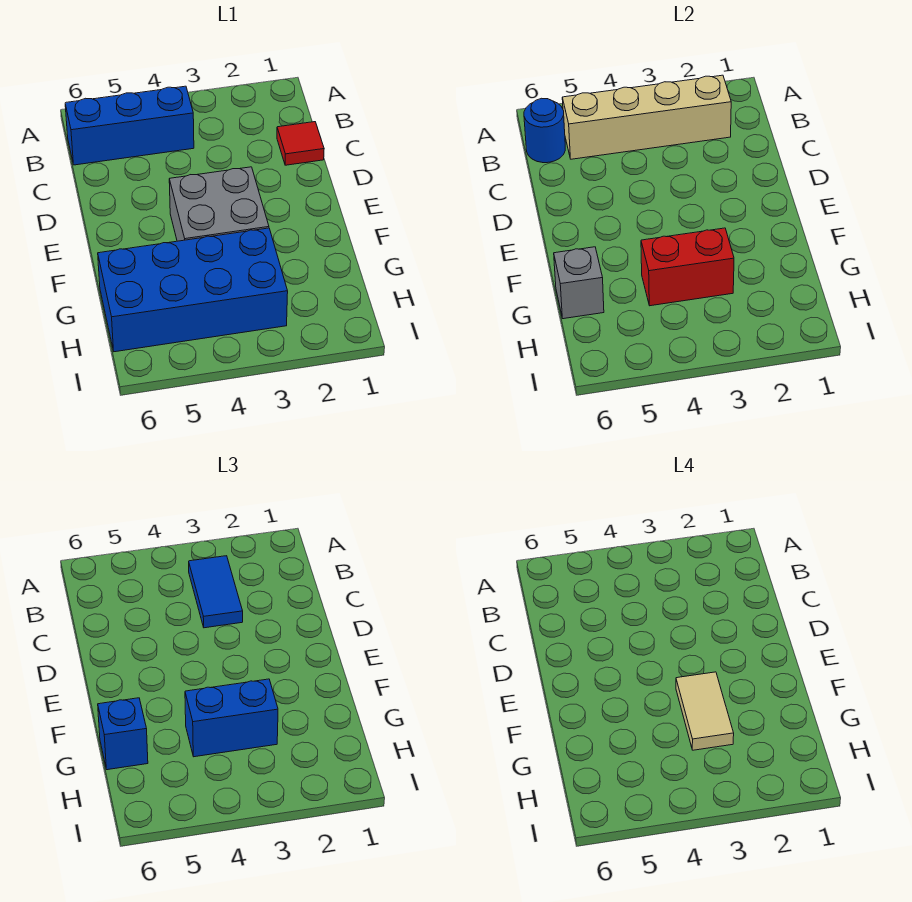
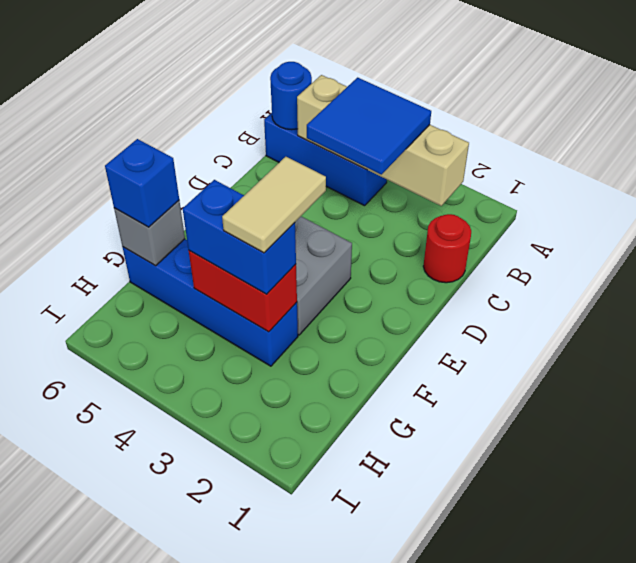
blue 1x2 tile [189,556,243,628] -> blue 2x2 tile [307,78,431,175]
red 1x1 tile [277,122,324,165] -> red 1x1 round brick [423,214,471,283]
blue 2x4 brick [98,228,288,352] -> blue 1x4 brick [123,239,298,366]

